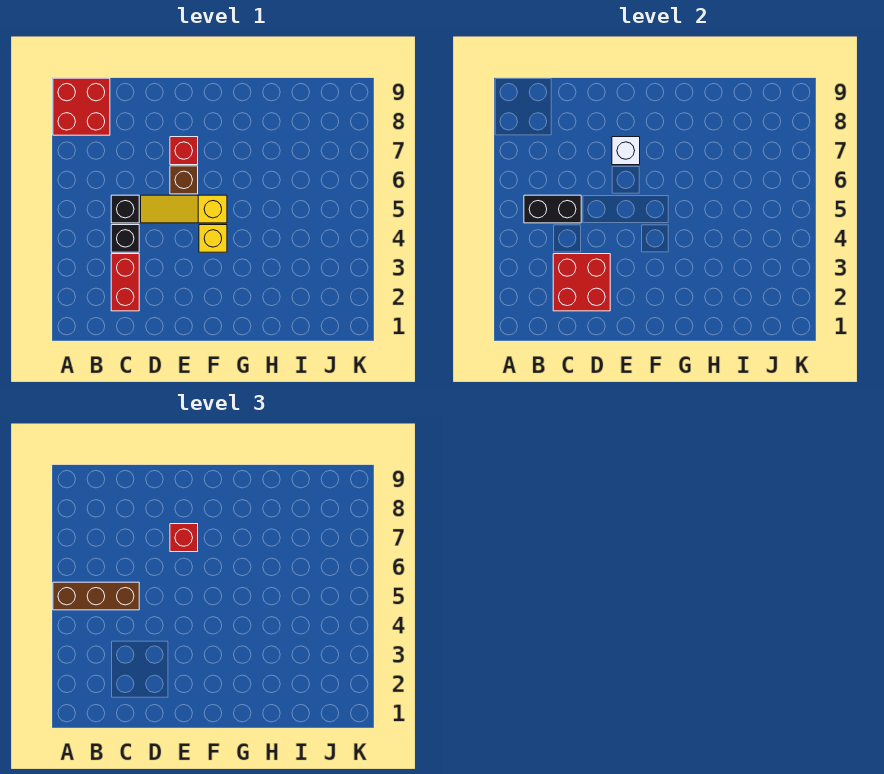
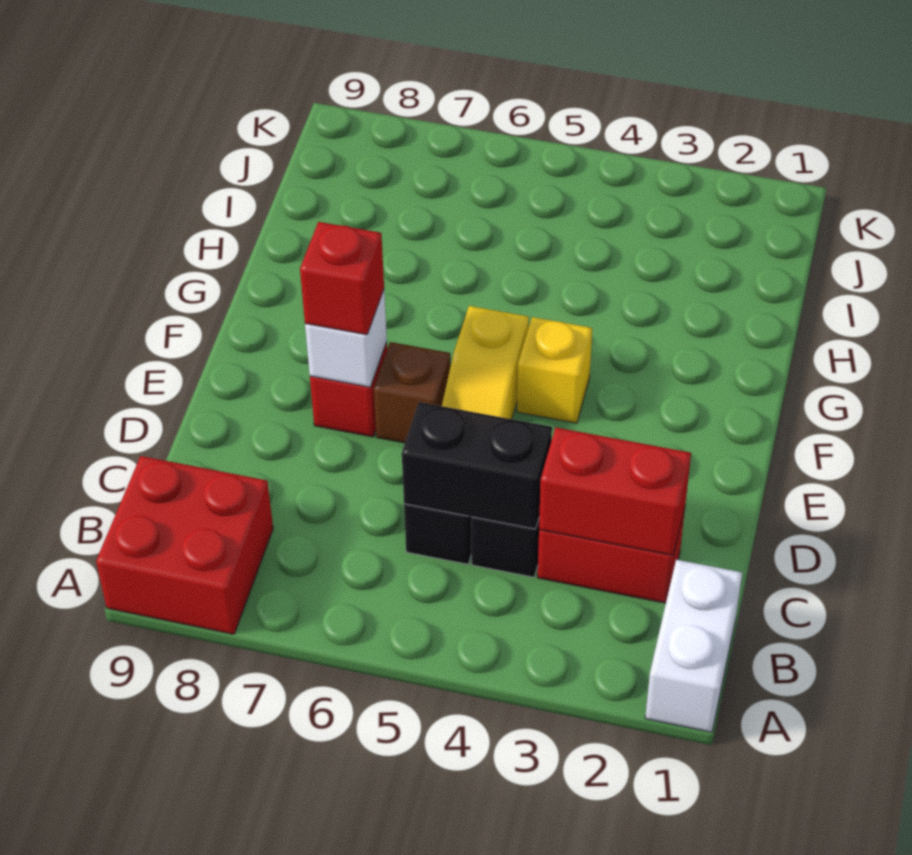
none -> white 1x2 brick [645,560,742,732]
brown 1x3 brick [53,582,139,610] -> none
black 1x2 brick [524,195,581,223] -> black 1x2 brick turned to [402,402,552,529]
red 2x2 brick [553,254,610,311] -> red 1x2 brick [539,428,691,556]

